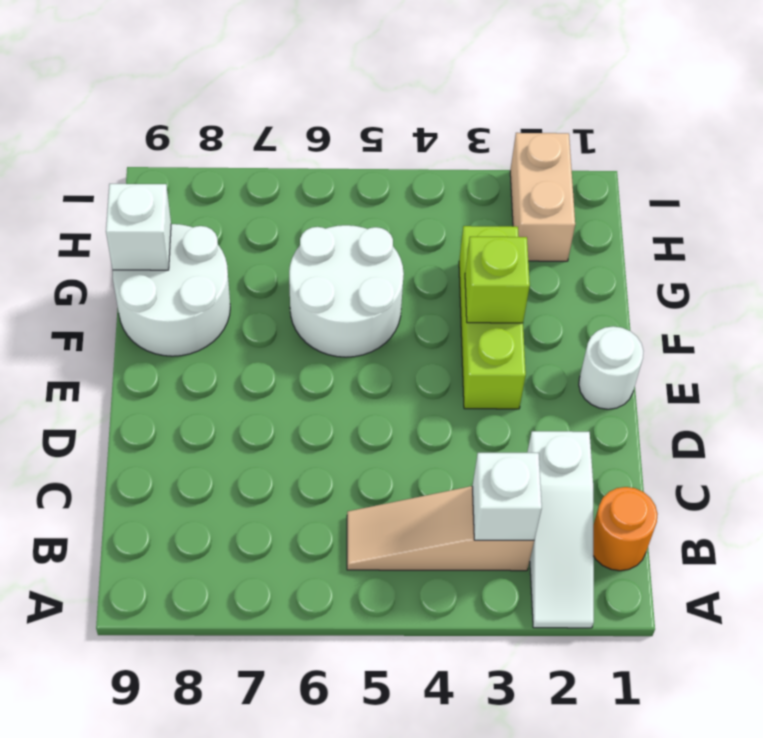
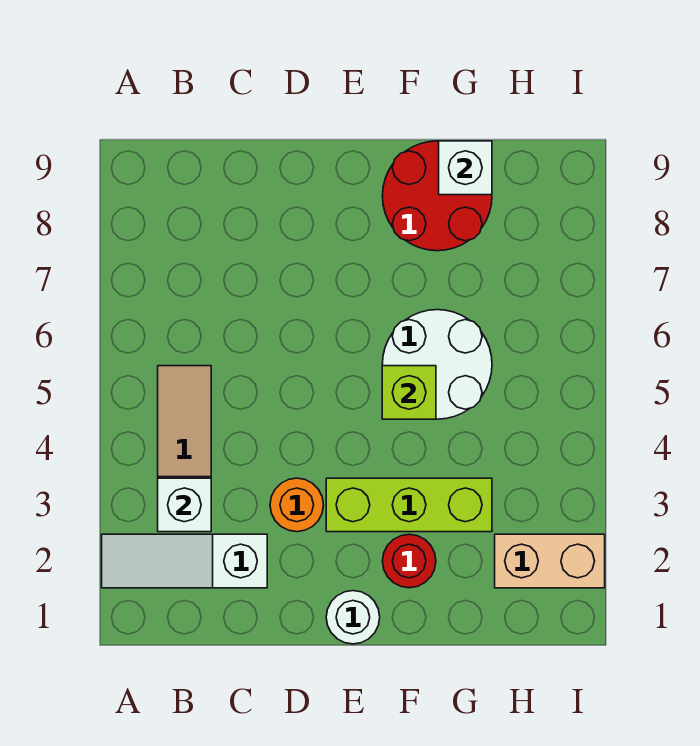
orange 1x1 round brick [593,487,658,571] -> orange 1x1 round brick moved to [270,478,323,532]
none -> red 1x1 round brick [383,534,436,588]
lime 1x1 brick [465,237,530,323] -> lime 1x1 brick moved to [382,366,436,419]
white 2x2 round brick [113,224,230,356] -> red 2x2 round brick [382,141,492,251]

